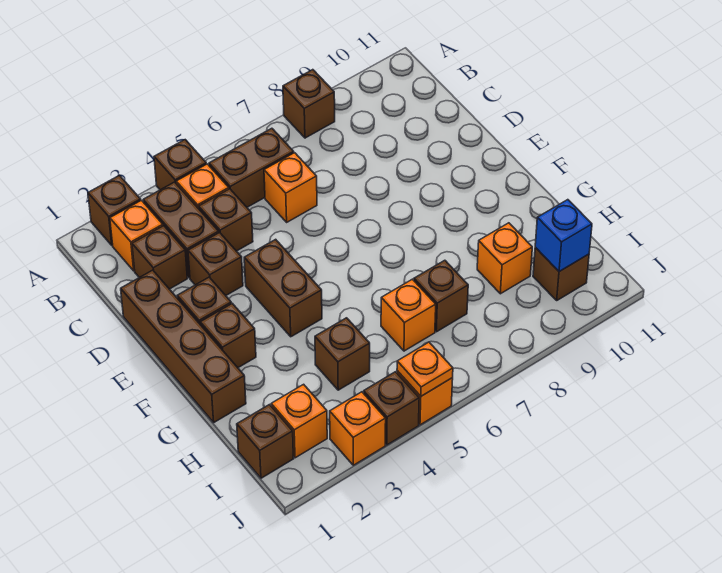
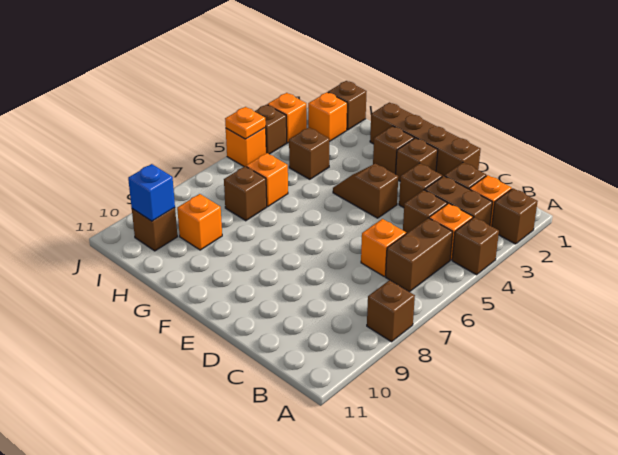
brown 1x2 brick [244,239,322,337] -> brown 1x2 slope [333,164,398,218]

